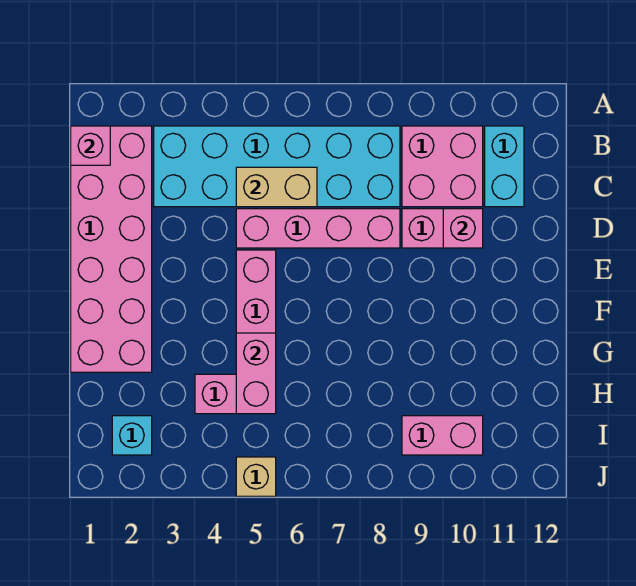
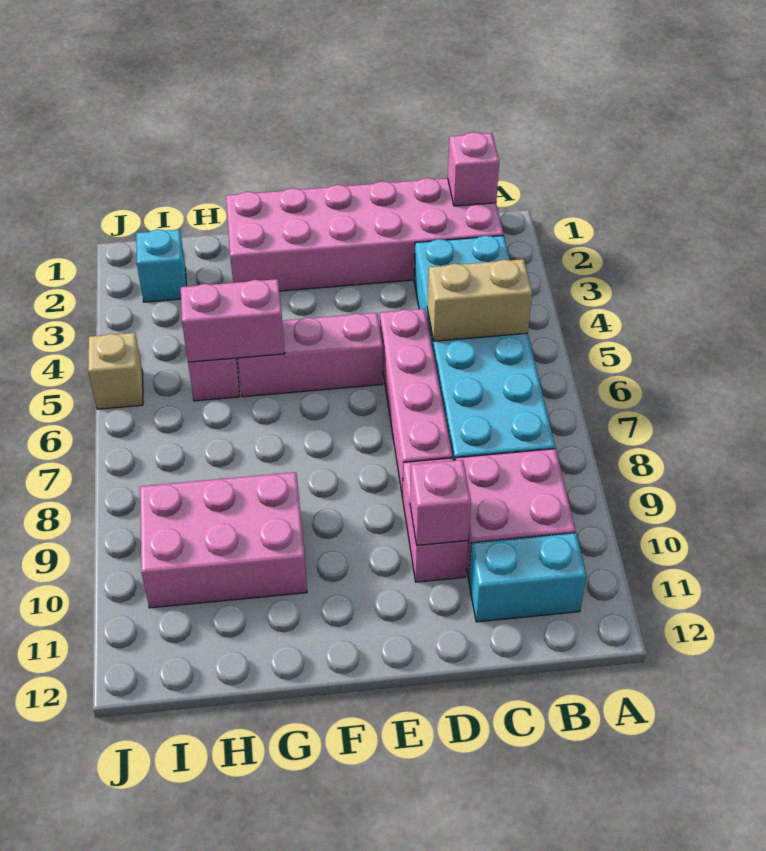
tan 1x2 brick [236,167,317,207] -> tan 1x2 brick turned to [427,259,532,341]
pink 1x2 brick [402,416,483,455] -> pink 2x3 brick [140,472,307,608]

